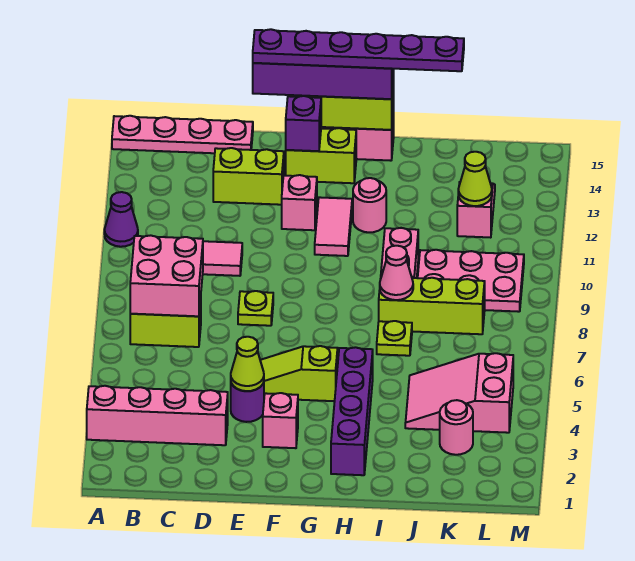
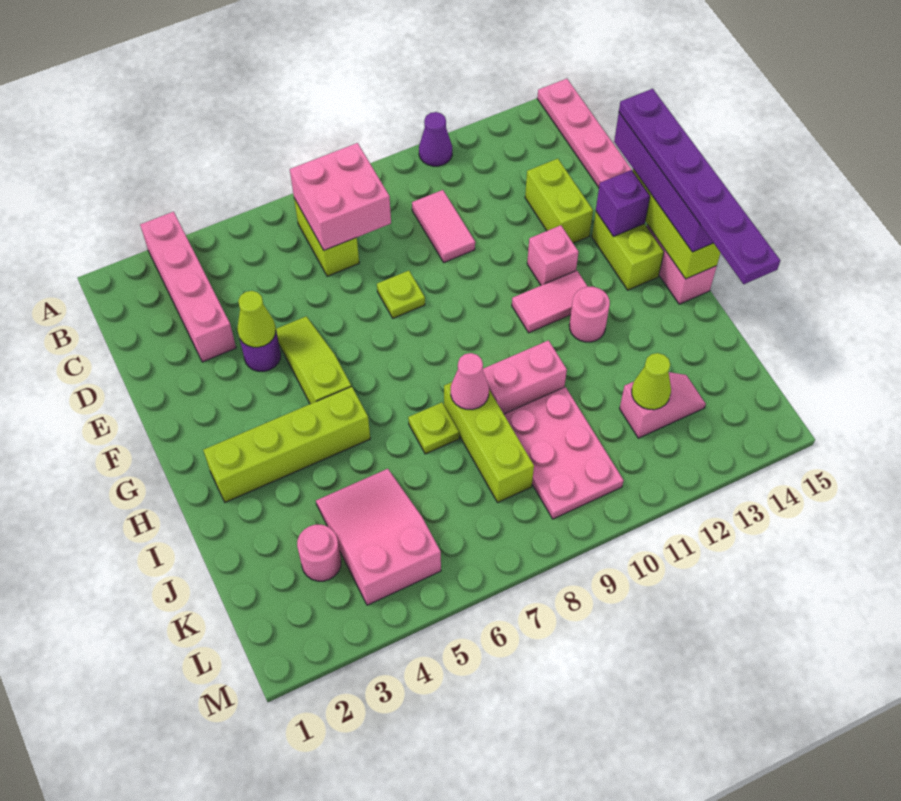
pink 1x1 brick [263,393,298,448] -> none
purple 1x4 brick [331,347,373,475] -> lime 1x4 brick [203,386,370,502]

